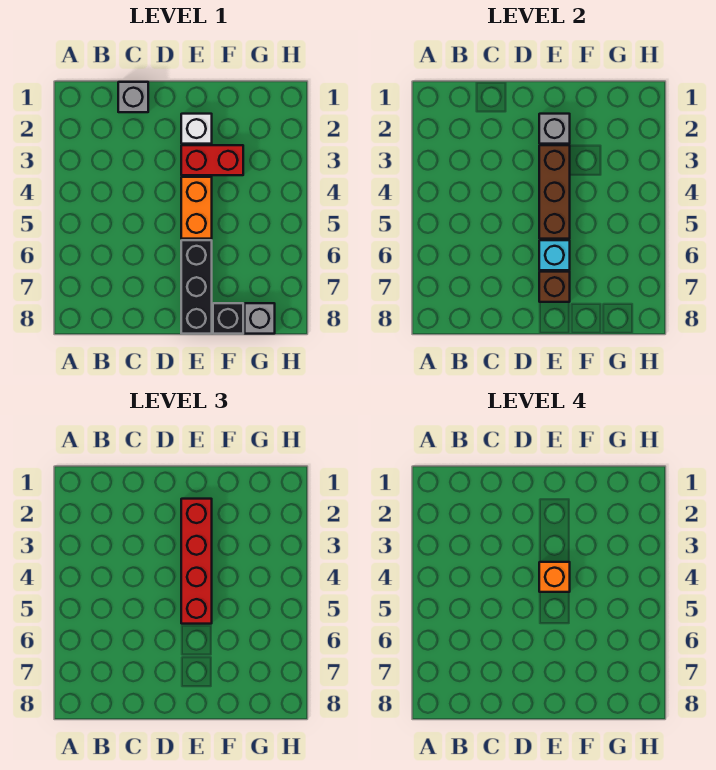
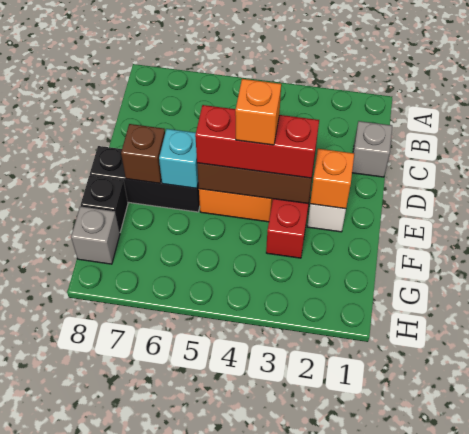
grey 1x1 brick [539,114,570,144] -> orange 1x1 brick [310,149,354,209]
red 1x4 brick [181,499,212,624] -> red 1x3 brick [195,105,319,178]

